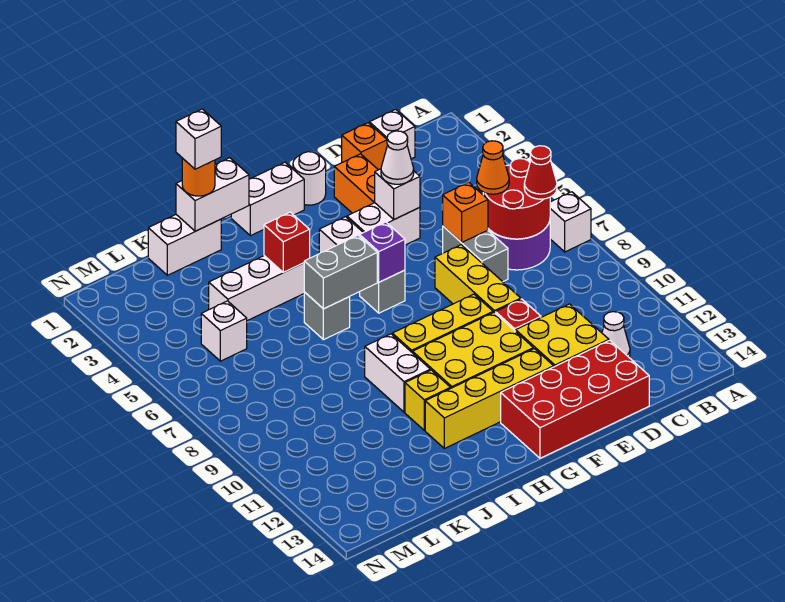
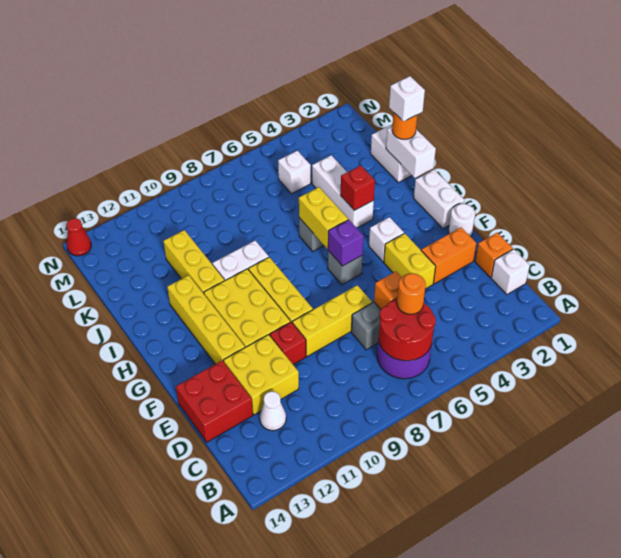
white 1x1 brick [550,192,591,252] -> none
red 1x1 cone [524,146,557,199] -> red 1x1 cone moved to [66,218,91,256]
orange 1x1 cone [477,141,509,194] -> orange 1x1 round brick [397,273,426,314]
red 2x4 brick [501,340,649,458] -> red 2x2 brick [176,361,253,442]
white 1x2 brick [347,203,420,245] -> yellow 1x2 brick [384,233,436,289]
white 1x1 brick [375,169,420,219] -> none
white 1x1 cone [381,131,414,184] -> none
grey 1x2 brick [304,235,377,309] -> yellow 1x2 brick [299,187,348,249]
yellow 1x1 brick [405,370,451,430] -> yellow 1x3 brick [163,230,225,294]

